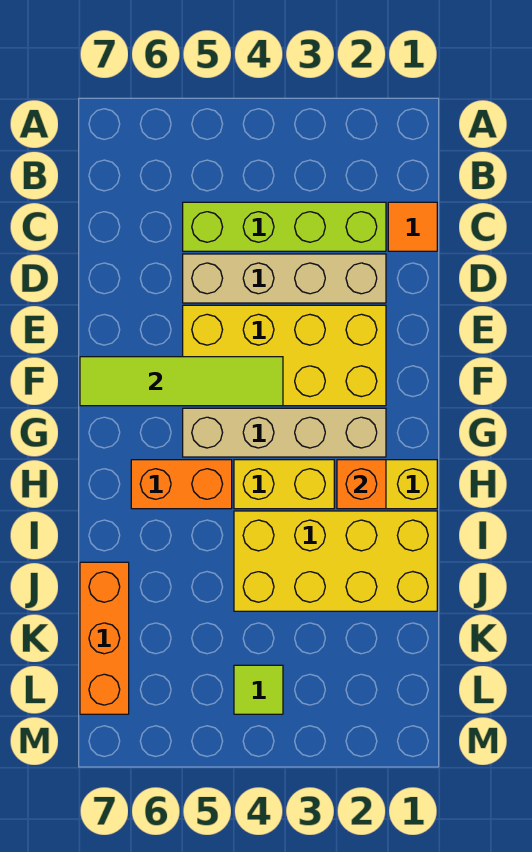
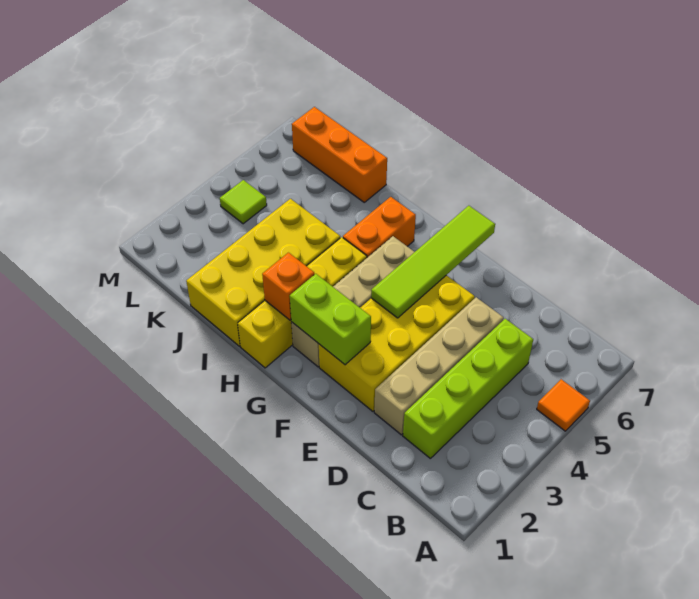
orange 1x1 tile [388,202,437,251] -> orange 1x1 tile moved to [537,379,590,431]
none -> lime 1x2 brick [290,274,371,365]

